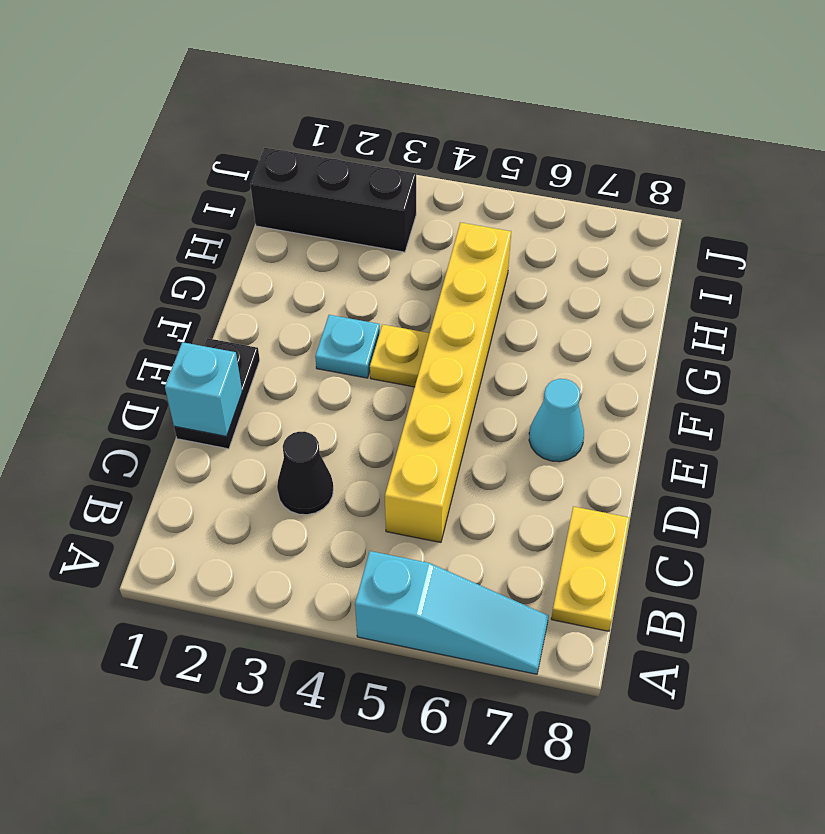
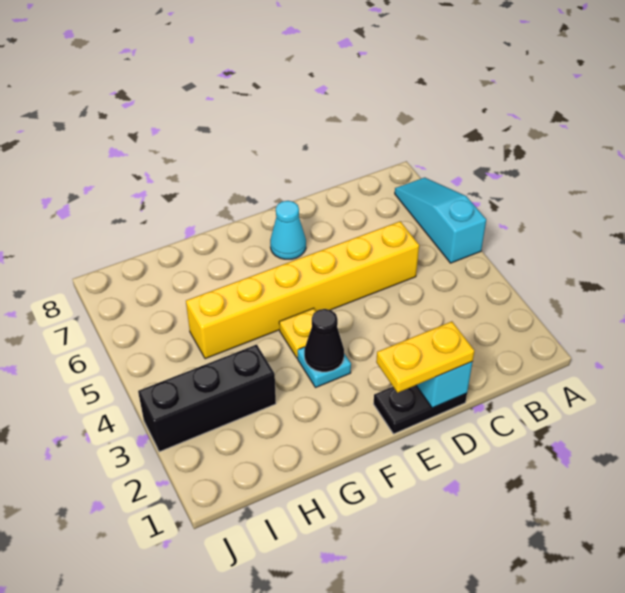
yellow 1x2 plate [551,507,629,631] -> yellow 1x2 plate moved to [376,321,474,393]
black 1x1 cone [277,432,333,515] -> black 1x1 cone moved to [304,309,344,372]
black 1x3 brick [250,148,416,252] -> black 1x3 brick turned to [138,345,276,452]

